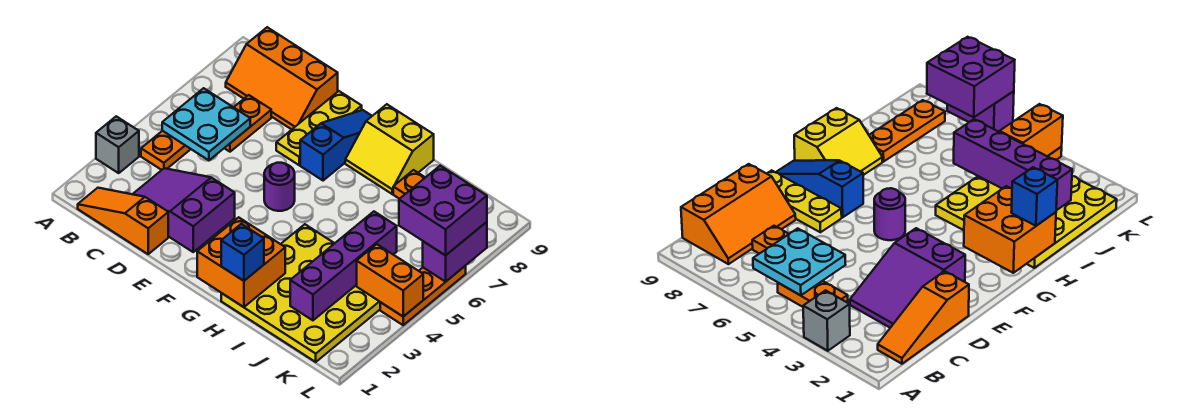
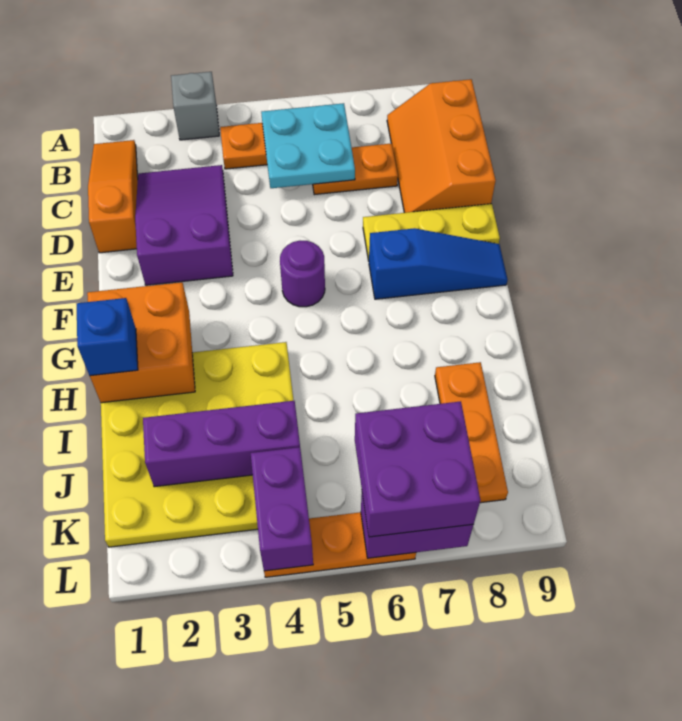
yellow 2x2 slope [345,104,434,194] -> none
purple 1x4 brick [290,212,397,320] -> purple 1x3 brick [143,401,300,487]
orange 1x2 brick [357,244,423,316] -> purple 1x2 brick [251,447,313,571]

